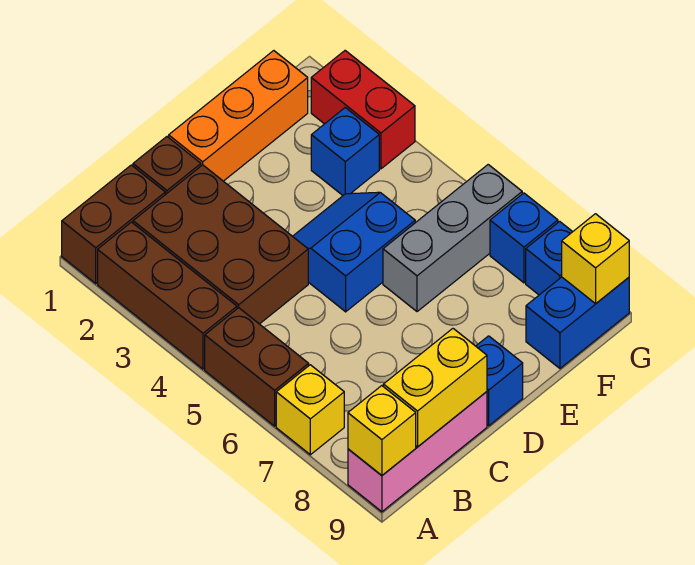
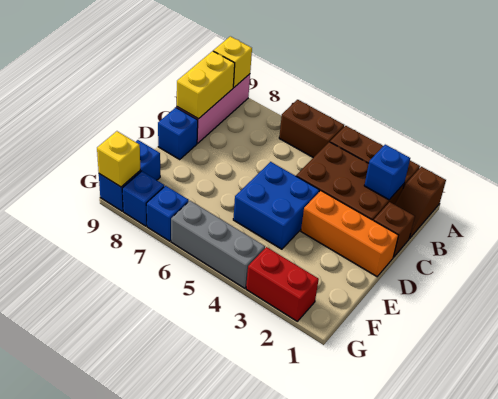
brown 1x2 brick [62,165,165,284] -> brown 1x2 slope [395,167,446,239]
yellow 1x1 brick [276,365,344,455] -> none
orange 1x3 brick [169,51,308,181] -> orange 1x3 brick turned to [301,191,398,277]
blue 2x2 slope [293,192,415,312] -> blue 2x2 brick [233,162,319,249]
grey 1x3 brick [383,165,522,312] -> grey 1x3 brick turned to [171,201,265,288]
blue 1x1 brick [311,108,379,195] -> blue 1x1 brick moved to [364,145,410,200]

